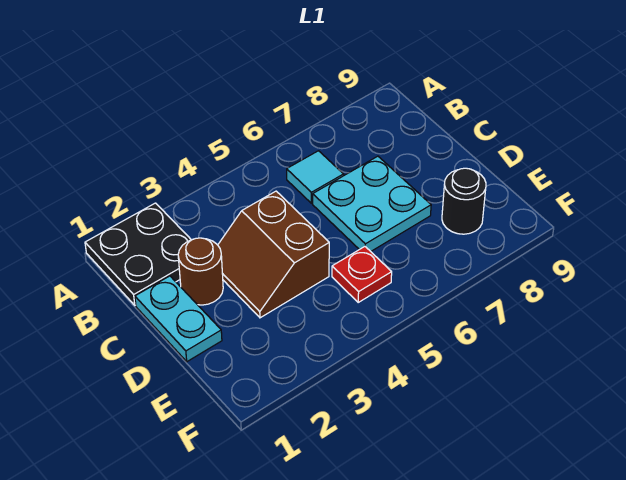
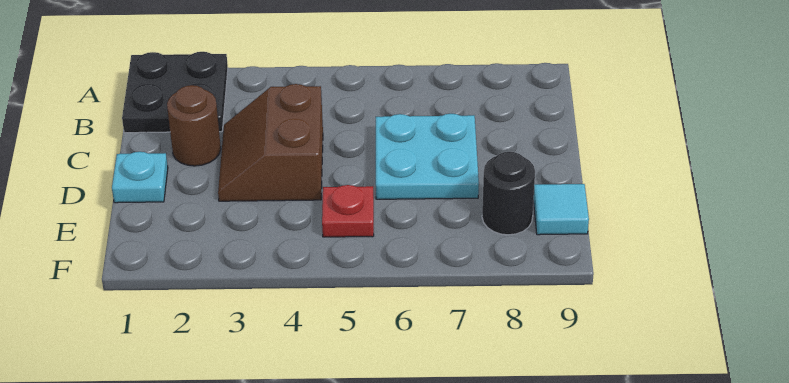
cyan 1x1 tile [287,151,344,203] -> cyan 1x1 tile moved to [534,184,589,235]
cyan 1x2 plate [135,276,222,362] -> cyan 1x1 plate [112,152,168,203]

